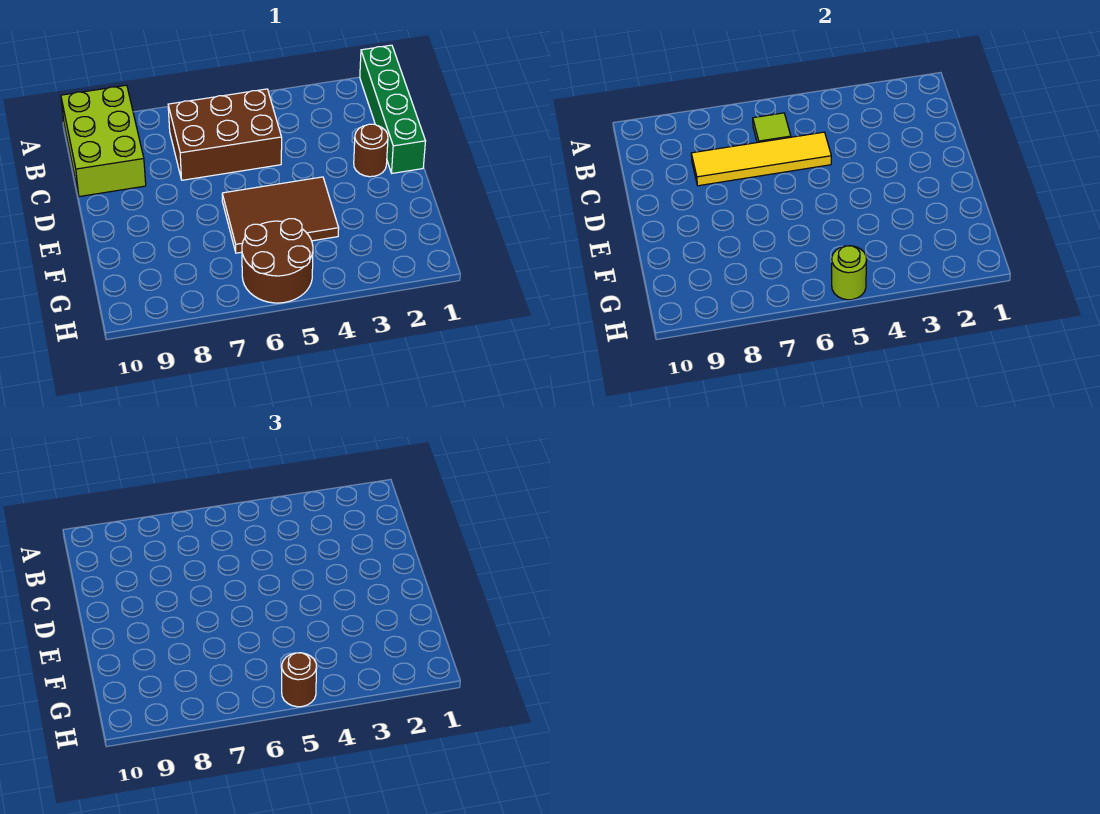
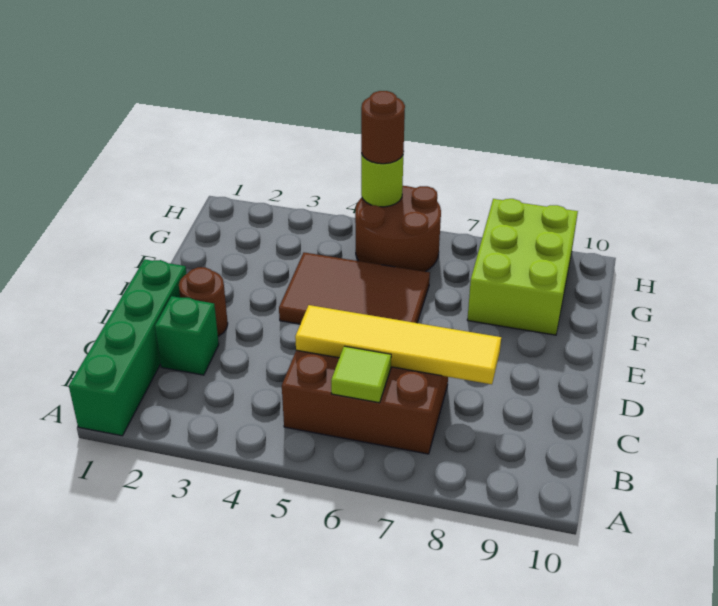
lime 2x3 brick [61,85,146,197] -> lime 2x3 brick moved to [467,199,578,335]
none -> green 1x1 brick [155,296,219,375]

